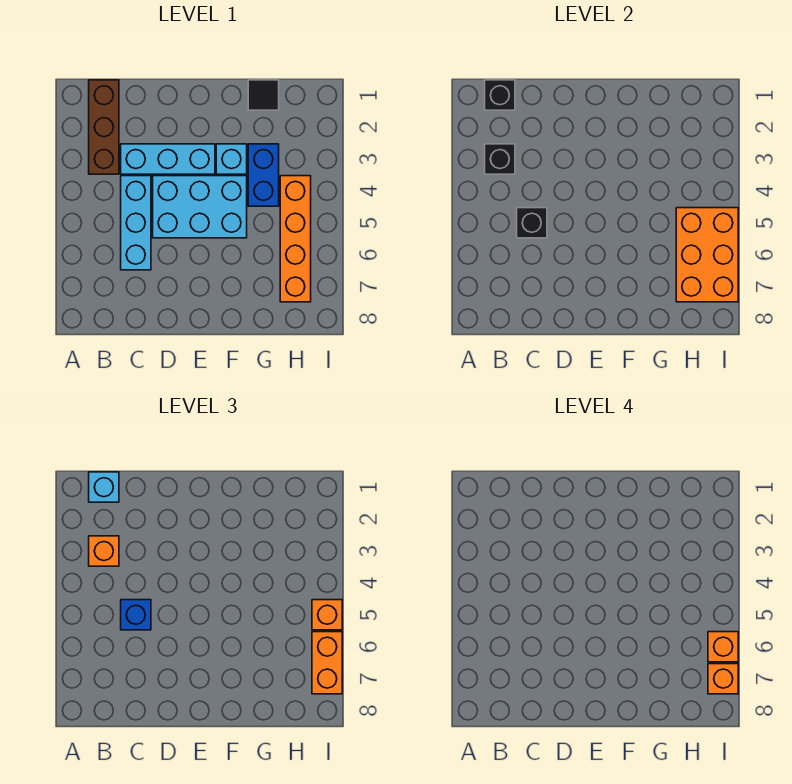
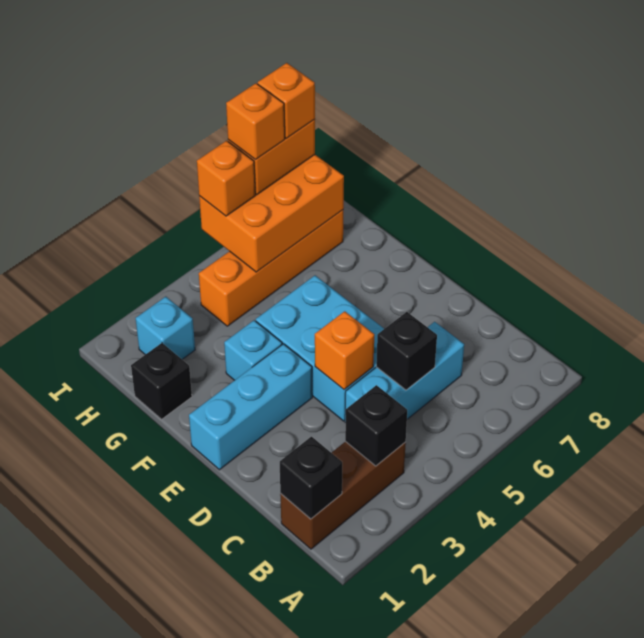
cyan 1x1 brick [89,472,119,502] -> cyan 1x1 brick moved to [136,297,195,359]
orange 1x1 brick [89,536,119,566] -> orange 1x1 brick moved to [315,311,374,390]
cyan 1x3 brick [121,144,215,174] -> cyan 1x3 brick turned to [189,344,312,470]
blue 1x1 brick [121,600,151,630] -> none
black 1x1 tile [248,80,279,110] -> black 1x1 brick [131,343,192,419]
blue 1x2 brick [248,144,279,206] -> none

